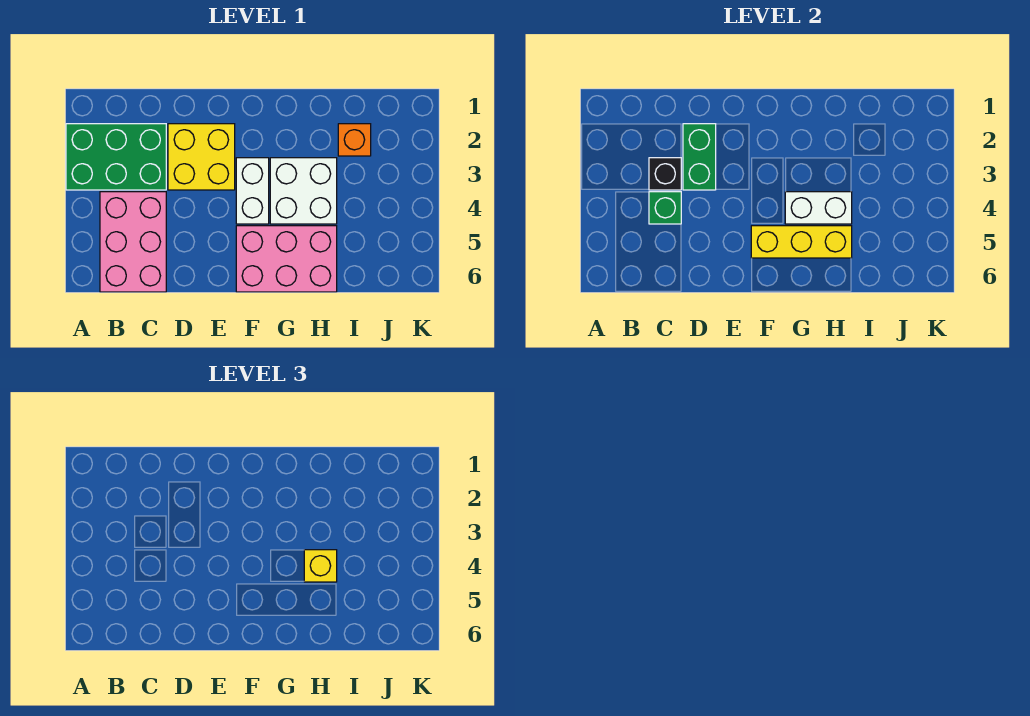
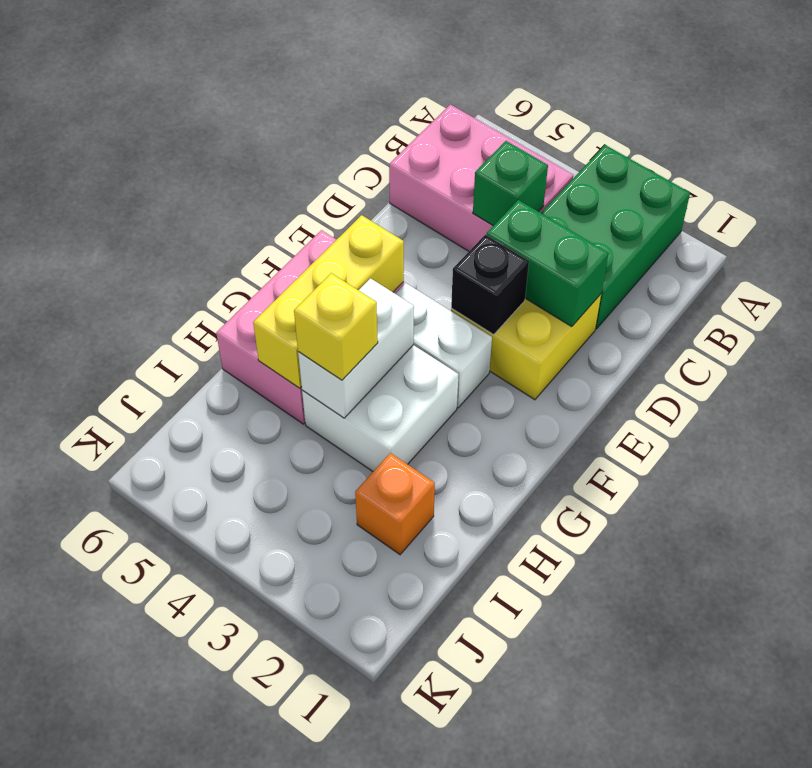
black 1x1 brick [649,158,681,190] -> black 1x1 brick moved to [451,235,529,335]

